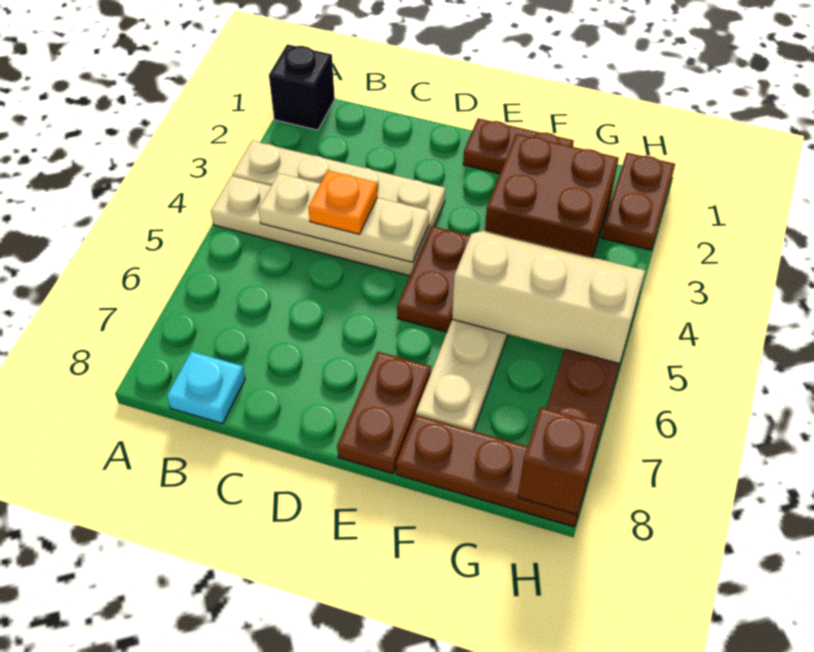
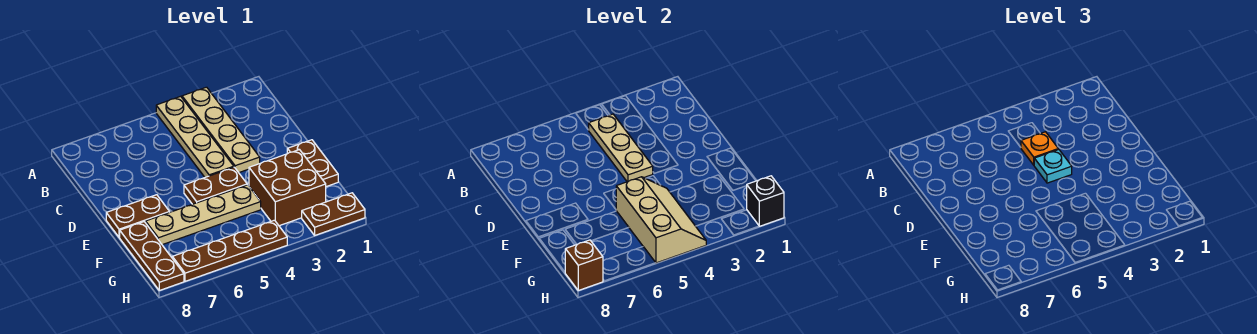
black 1x1 brick [269,44,335,130] -> black 1x1 brick moved to [747,176,784,226]
cyan 1x1 plate [167,351,245,424] -> cyan 1x1 plate moved to [1034,149,1072,183]

